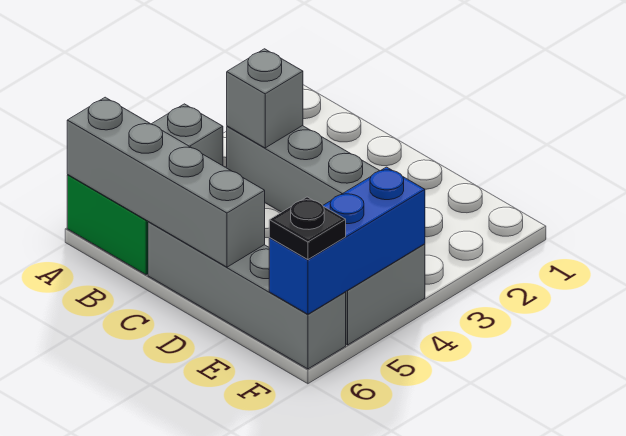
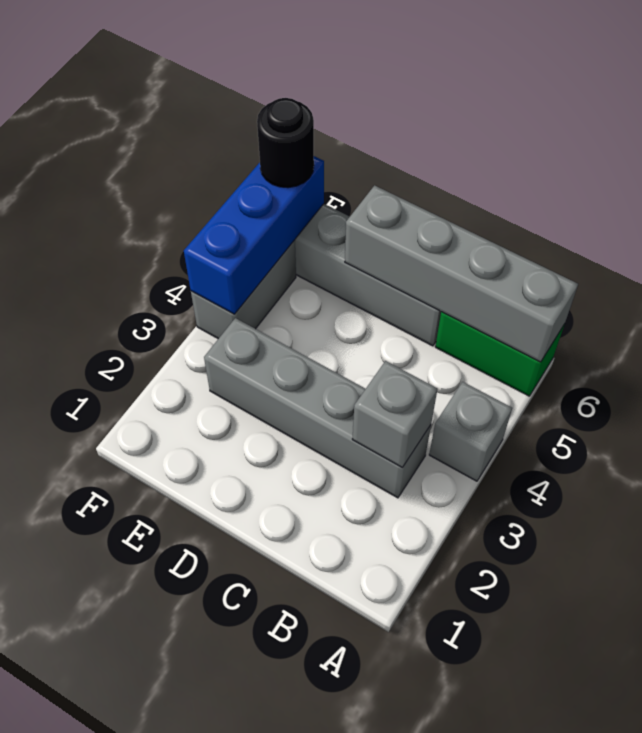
black 1x1 plate [269,197,346,260] -> black 1x1 round brick [257,98,314,188]

